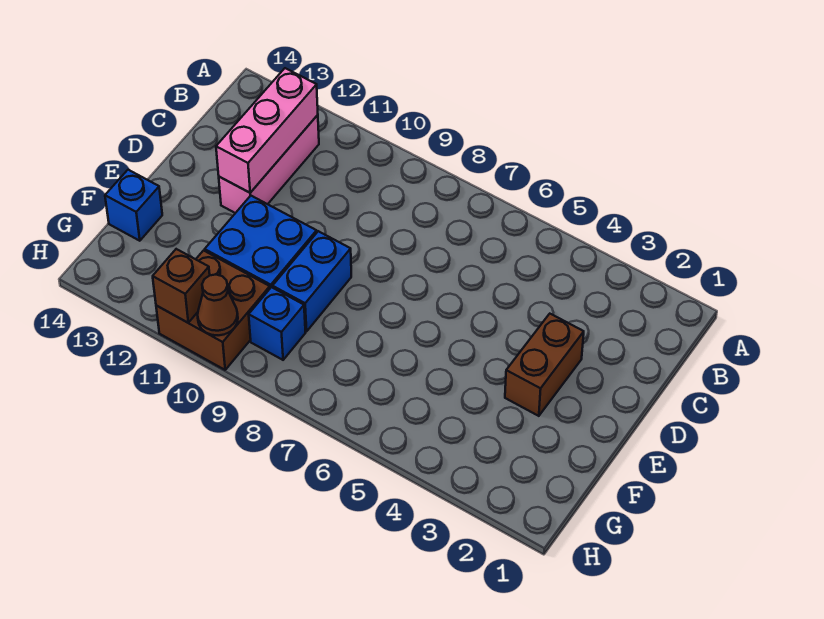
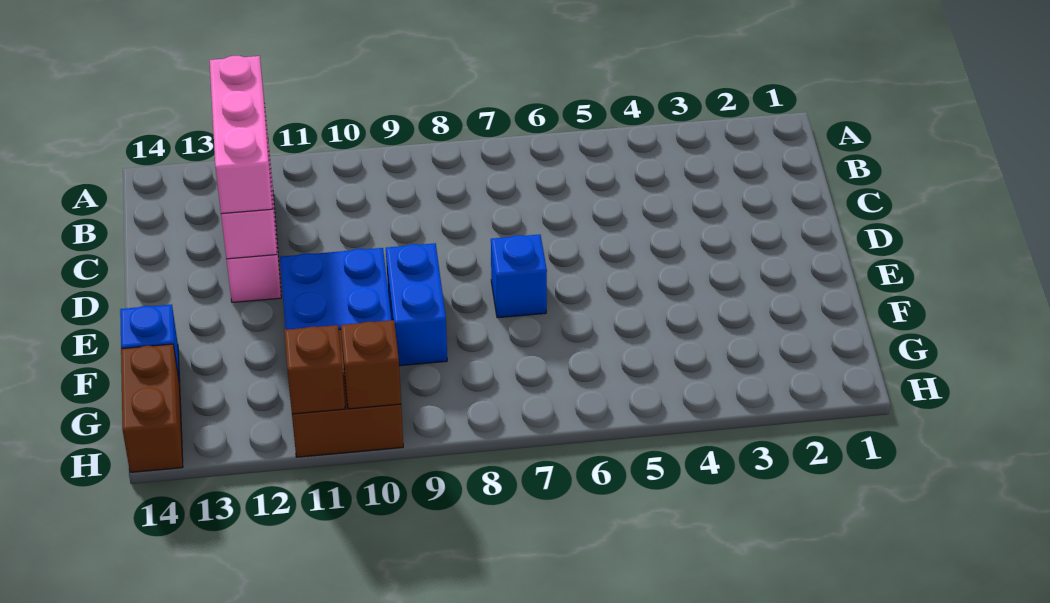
none -> pink 1x3 brick [210,56,272,214]
brown 1x2 brick [505,314,584,416] -> brown 1x2 brick moved to [121,344,183,472]
blue 1x1 brick [249,287,306,360] -> blue 1x1 brick moved to [491,234,547,318]
brown 1x1 cone [198,275,238,335] -> brown 1x1 brick [341,320,401,409]

